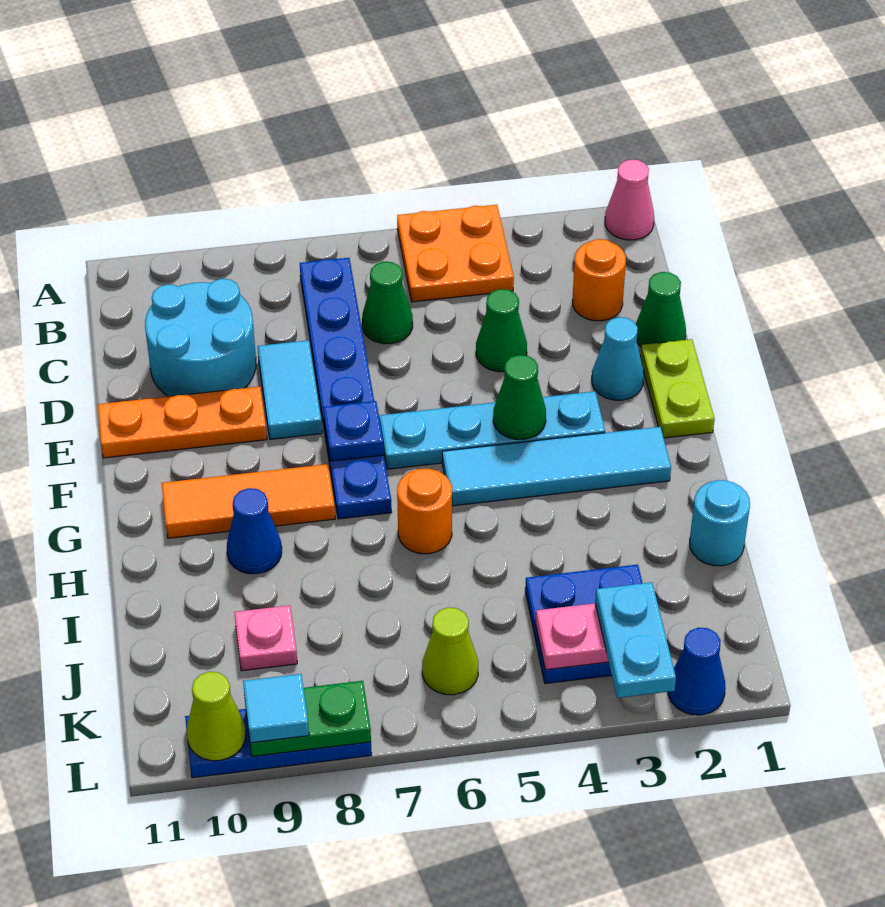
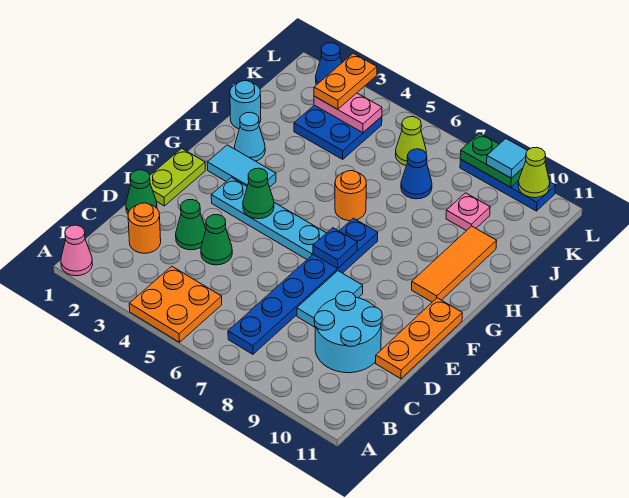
green 1x1 cone [362,262,413,344] -> green 1x1 cone moved to [176,200,206,250]
cyan 1x1 cone [592,317,644,400] -> cyan 1x1 cone moved to [235,112,265,161]
orange 1x3 plate [98,387,267,458] -> orange 1x3 plate turned to [376,298,462,379]
cyan 1x4 tile [442,427,671,506] -> cyan 1x2 tile [207,145,276,187]
orange 1x3 tile [162,464,335,538] -> orange 1x3 tile turned to [412,226,496,302]
blue 1x1 cone [227,488,282,574] -> blue 1x1 cone moved to [401,149,432,199]
cyan 1x2 plate [595,582,676,698] -> orange 1x2 plate [314,53,377,109]

